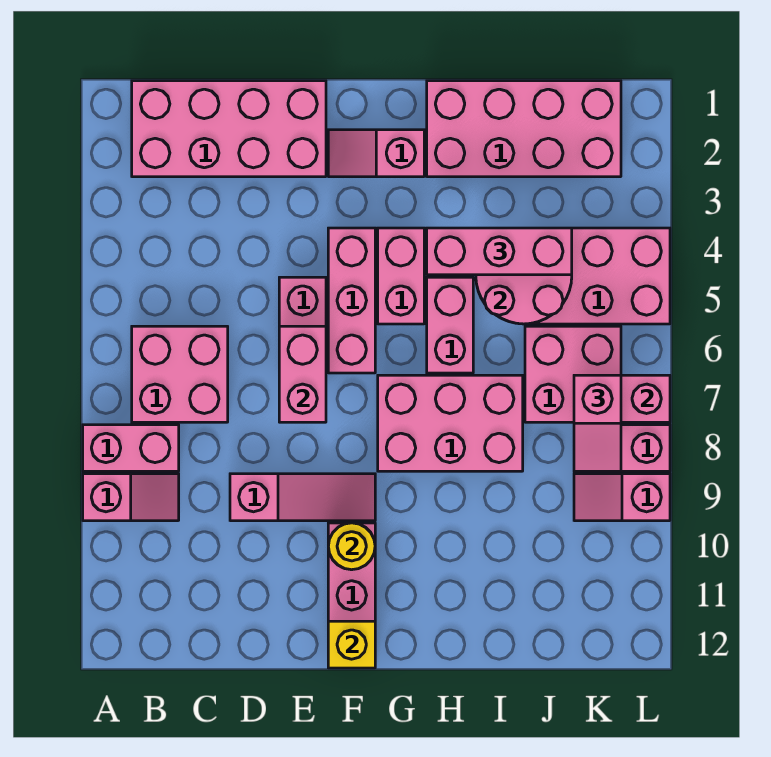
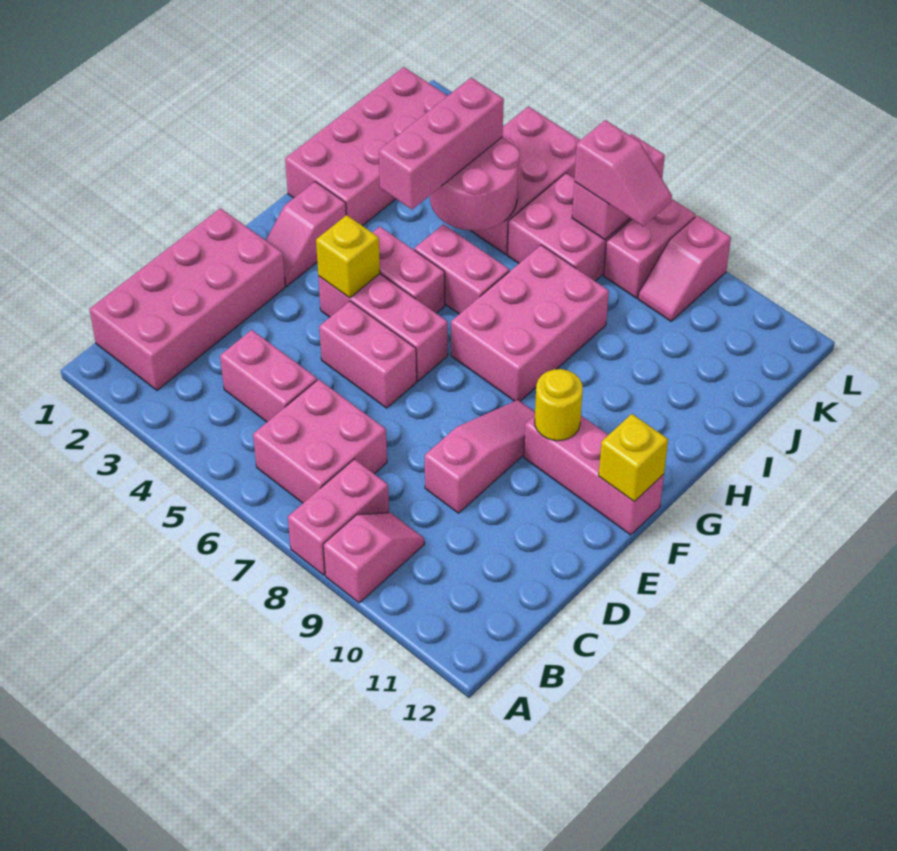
pink 1x2 brick [279,326,326,422] -> pink 1x2 brick moved to [220,330,317,422]
none -> yellow 1x1 brick [316,215,380,298]

